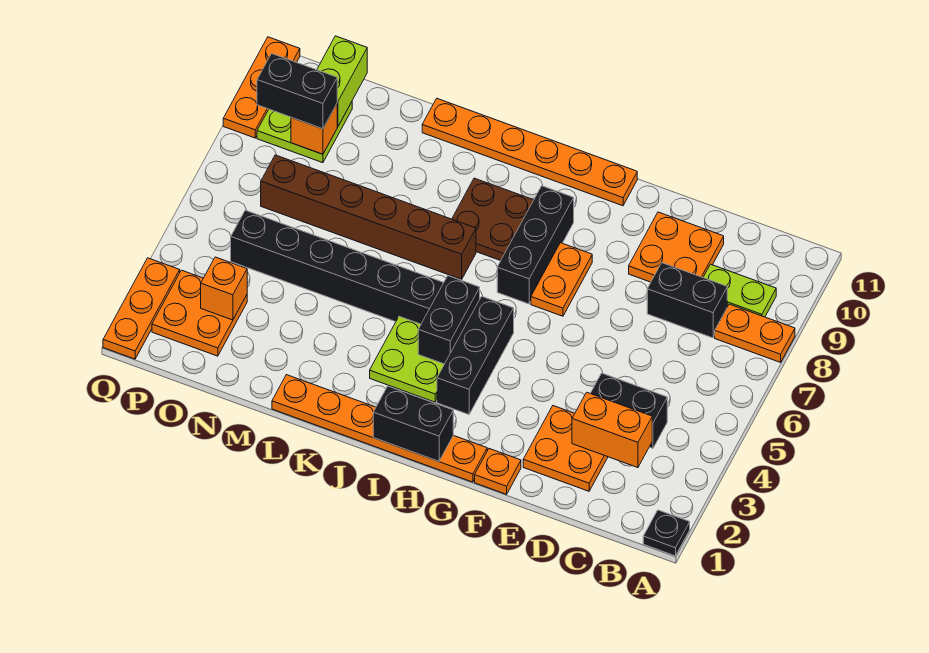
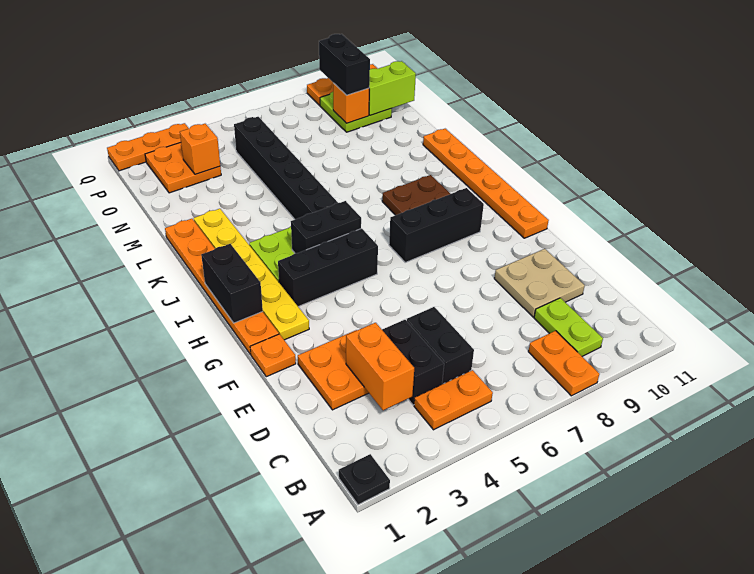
black 1x2 brick [647,263,727,338] -> black 1x2 brick moved to [407,307,474,384]
orange 2x2 plate [629,212,724,282] -> tan 2x2 plate [494,249,585,317]
none -> yellow 1x6 plate [194,209,309,340]
orange 1x2 plate [531,243,592,316] -> orange 1x2 plate moved to [414,370,493,430]
brown 1x6 brick [261,155,476,279] -> none

